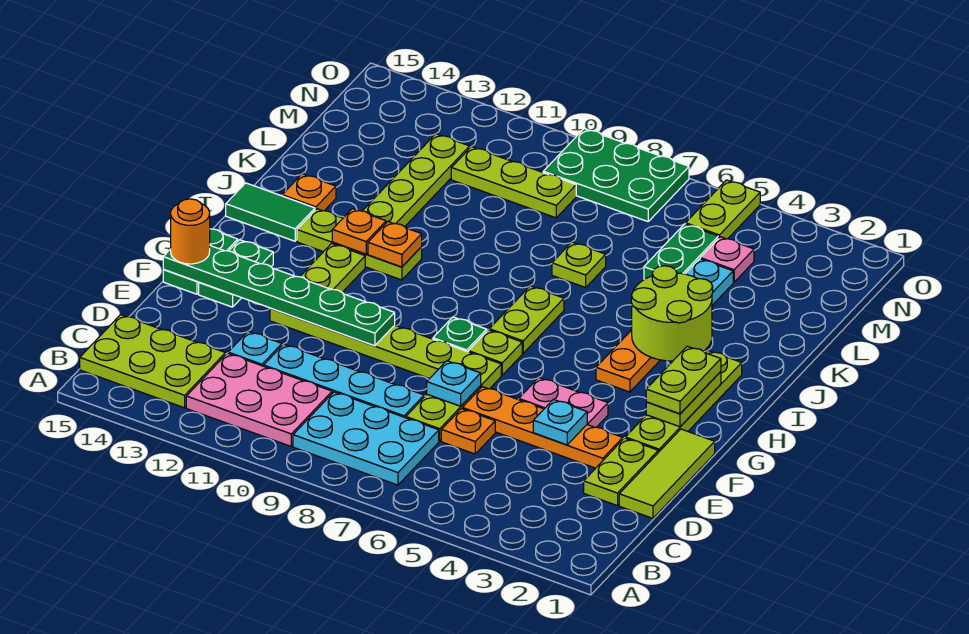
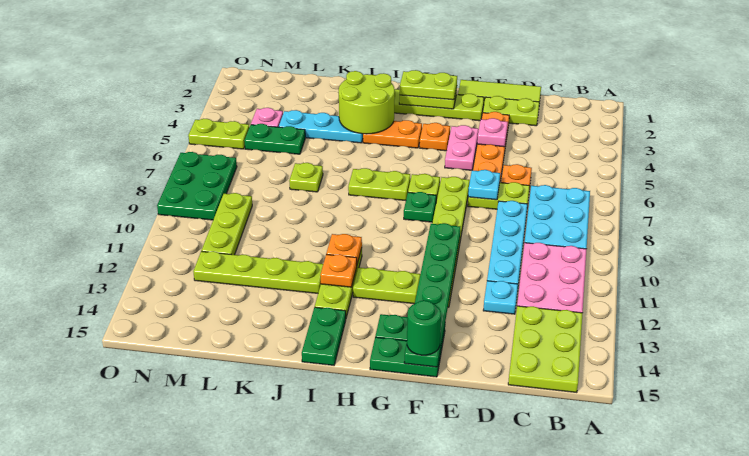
cyan 1x1 plate [533,399,587,445] -> pink 1x1 plate [477,118,508,147]
orange 1x1 round brick [171,199,210,264] -> green 1x1 round brick [407,301,441,355]
green 1x2 tile [226,183,315,241] -> green 1x2 plate [302,307,346,365]
orange 1x1 plate [282,174,336,211] -> orange 1x1 plate moved to [420,123,450,151]

